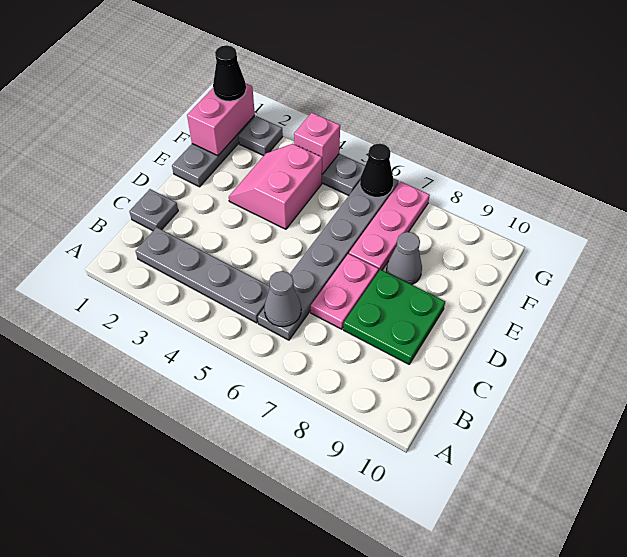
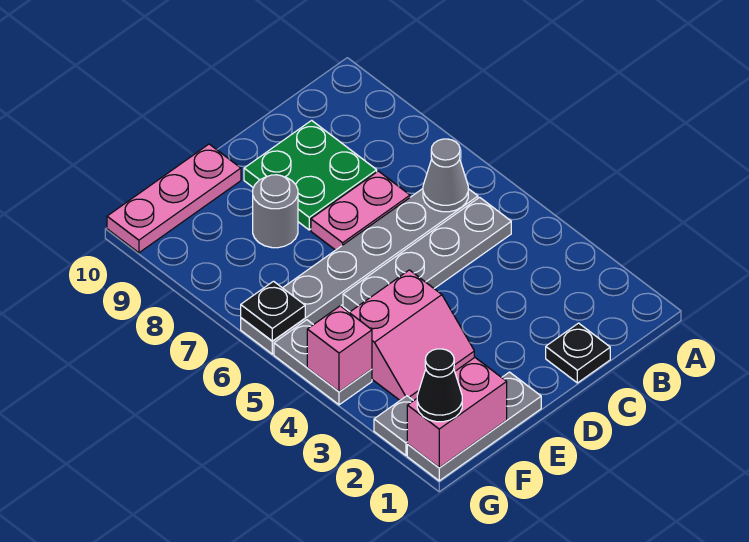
grey 1x4 plate [136,227,270,323] -> grey 1x4 plate turned to [343,197,511,312]
grey 1x1 plate [129,189,178,231] -> black 1x1 plate [546,323,610,383]
pink 1x3 plate [349,182,430,272] -> pink 1x3 plate moved to [107,144,241,253]
grey 1x1 cone [387,232,422,285] -> grey 1x1 round brick [253,175,298,248]
black 1x1 cone [360,144,393,197] -> black 1x1 plate [241,281,305,341]

